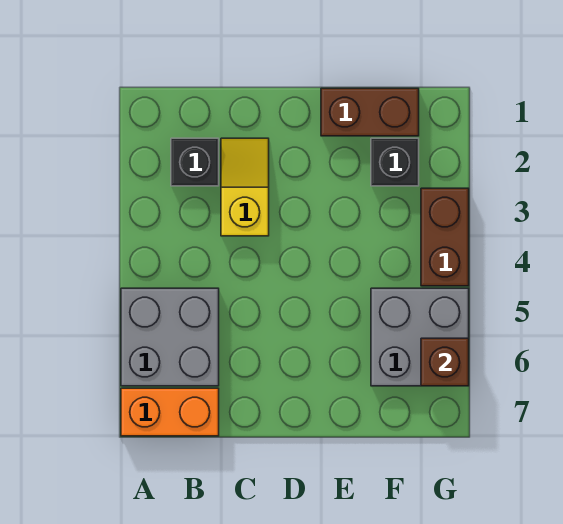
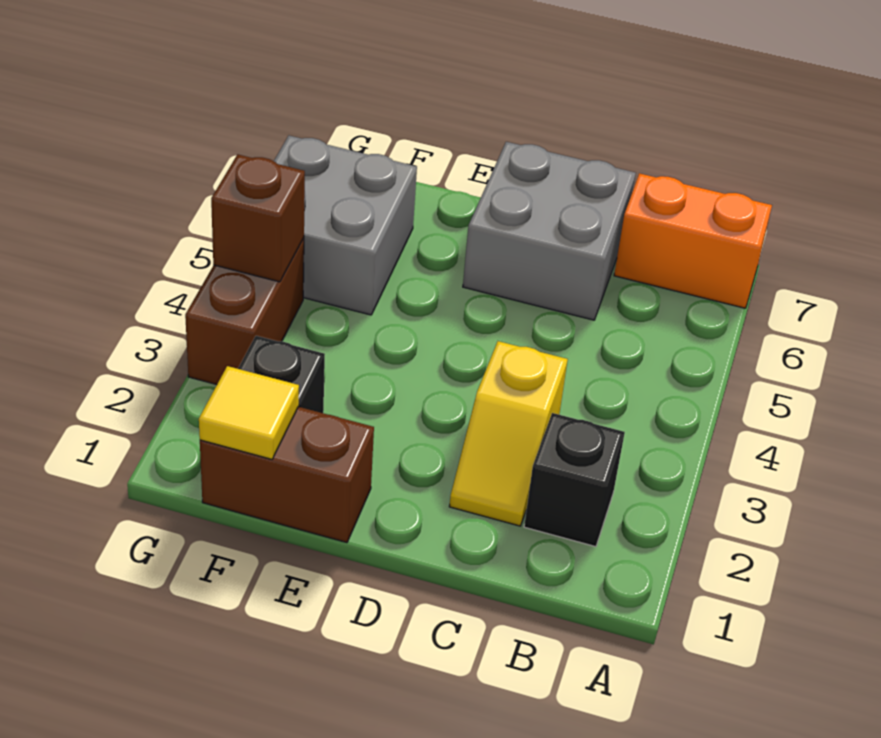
grey 2x2 brick [121,288,219,386] -> grey 2x2 brick moved to [463,142,636,320]
none -> yellow 1x1 tile [199,366,299,459]
brown 1x1 brick [421,338,469,386] -> brown 1x1 brick moved to [211,154,305,282]

